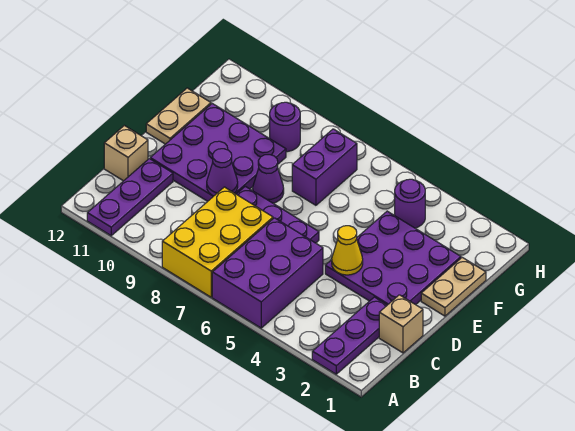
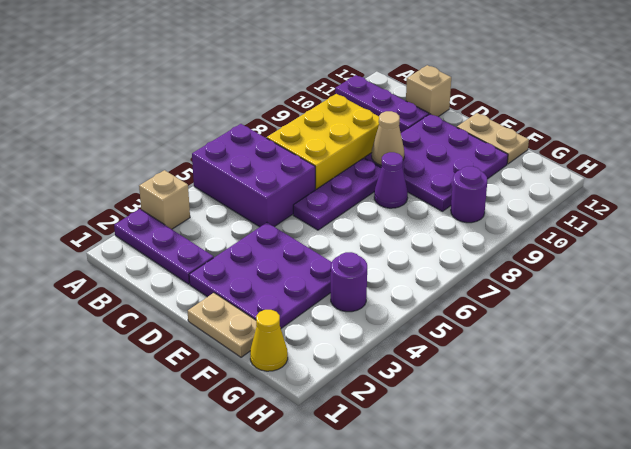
yellow 2x3 brick [162,187,273,297] -> yellow 2x3 brick turned to [267,94,379,190]
tan 1x1 brick [379,295,423,353] -> tan 1x1 brick moved to [139,170,190,229]
yellow 1x1 cone [332,226,363,275] -> yellow 1x1 cone moved to [250,310,288,371]
purple 1x1 cone [207,149,238,196] -> tan 1x1 cone [372,111,404,165]
purple 1x2 brick [292,129,357,205] -> none

